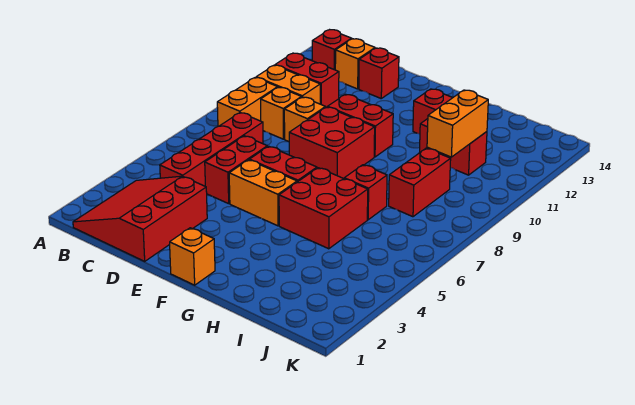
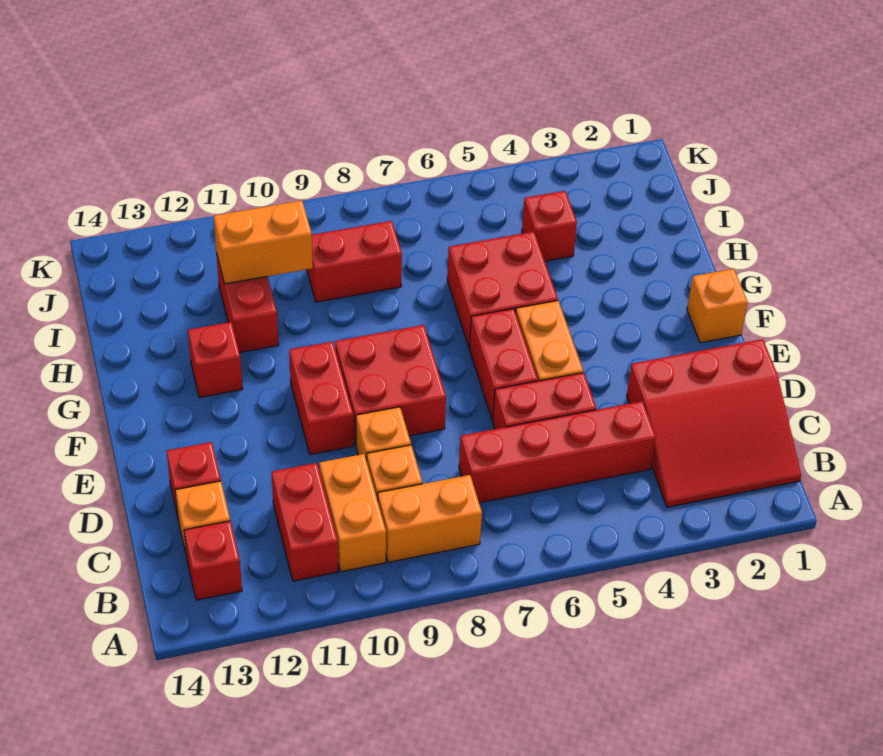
red 1x1 brick [344,165,387,220] -> red 1x1 brick moved to [522,191,577,261]

